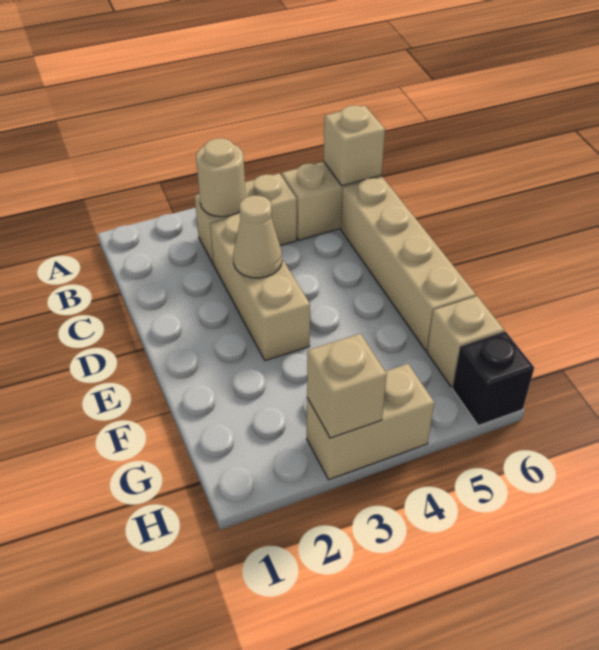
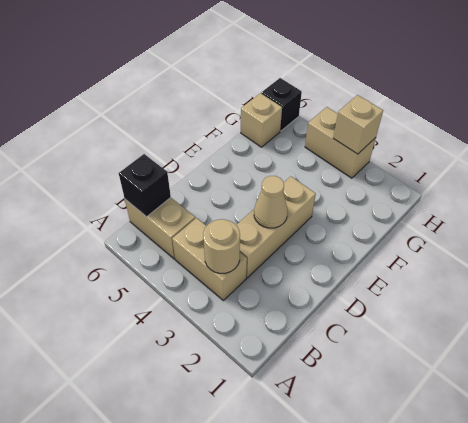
tan 1x1 brick [324,105,385,186] -> black 1x1 brick [119,154,171,217]
tan 1x4 brick [341,177,476,351] -> none

